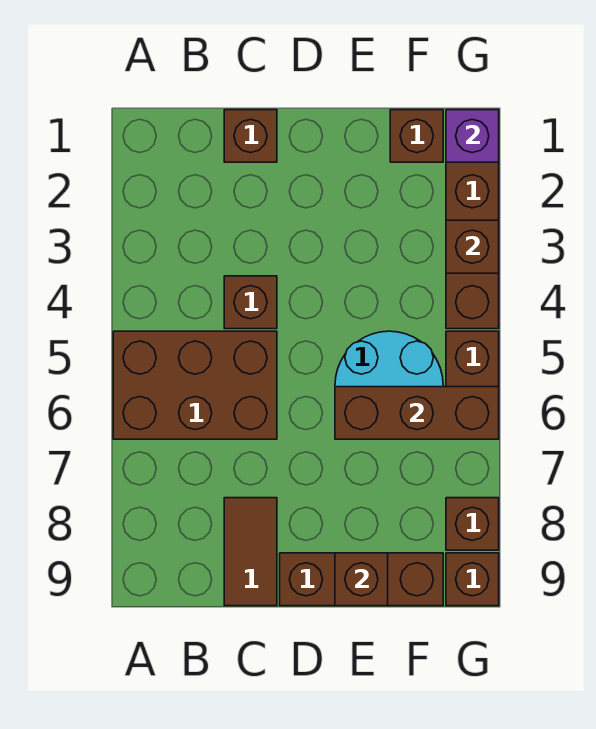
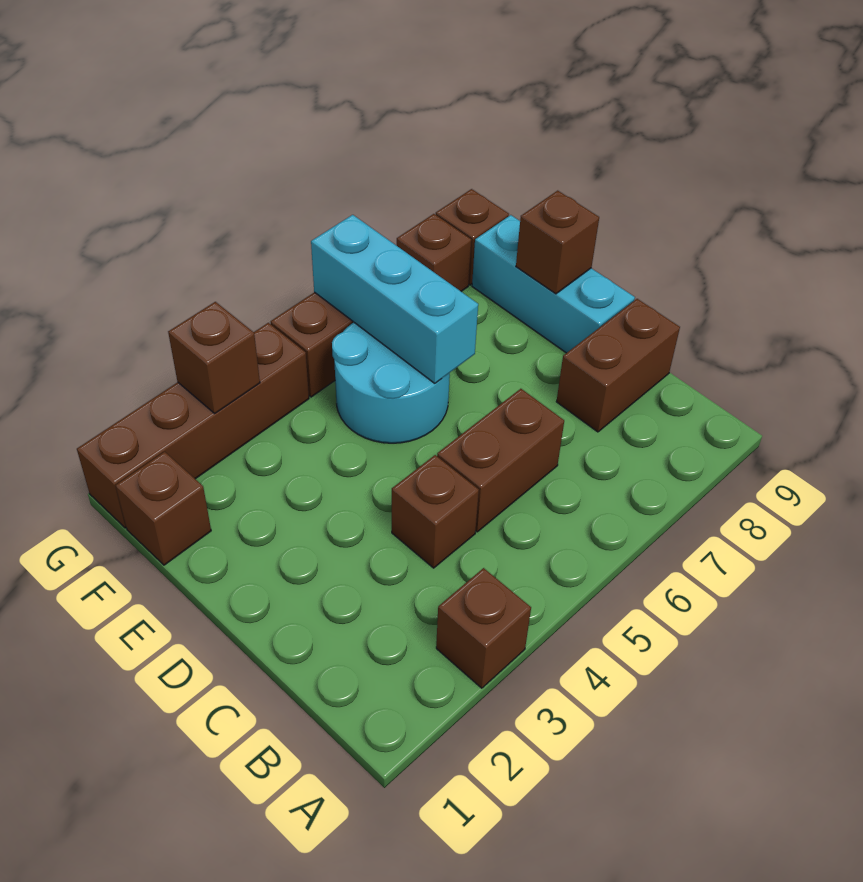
brown 2x3 brick [113,331,277,439] -> brown 1x2 brick [437,389,564,532]
brown 1x1 brick [224,110,277,162] -> brown 1x1 brick moved to [436,568,531,688]
brown 1x2 tile [224,498,277,606] -> brown 1x2 brick [556,299,680,432]
brown 1x3 brick [280,553,443,606] -> cyan 1x3 brick [472,215,635,353]
brown 1x3 brick [335,387,499,439] -> cyan 1x3 brick [311,215,478,383]
purple 1x1 brick [446,110,499,162] -> none

